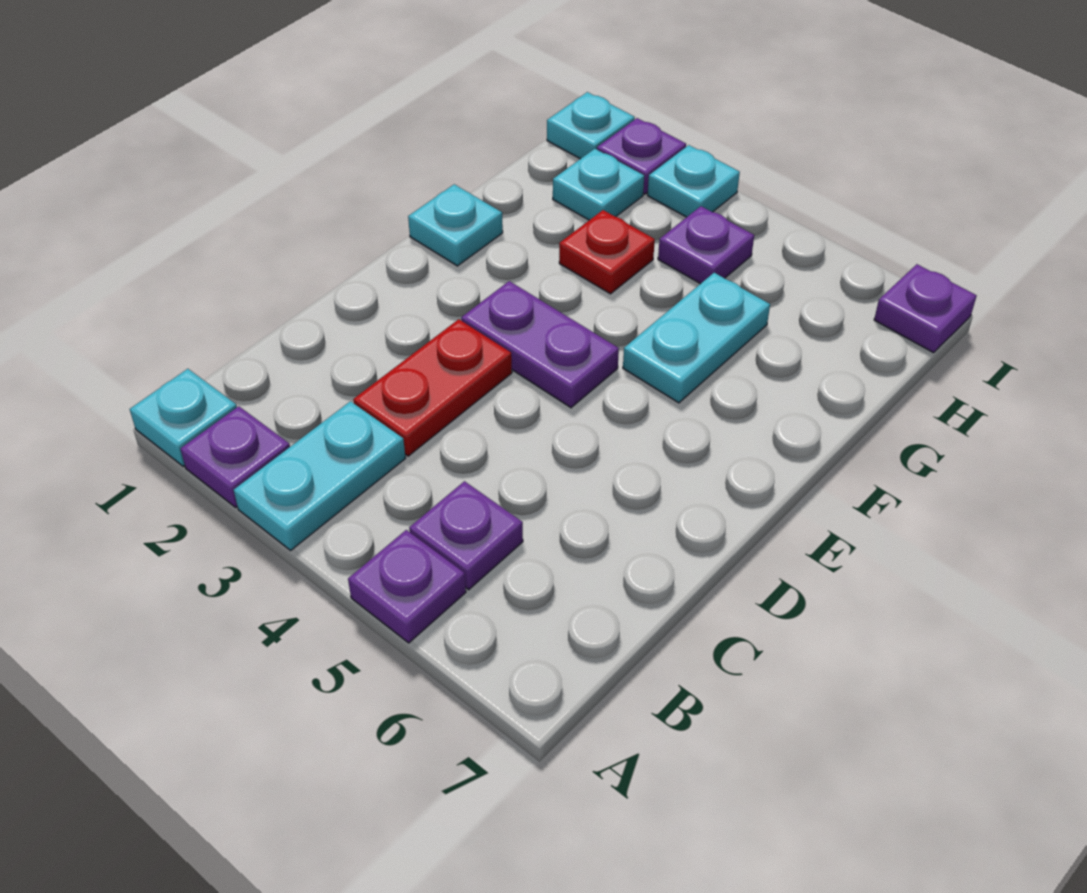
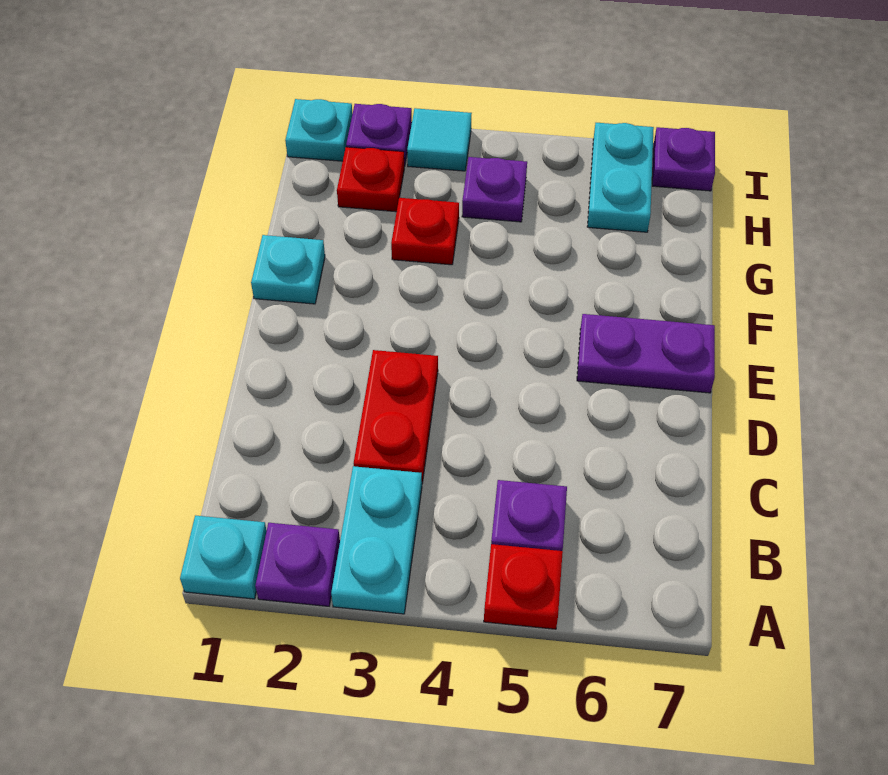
purple 1x1 plate [348,530,466,643] -> red 1x1 plate [484,544,563,629]
purple 1x2 plate [461,281,619,408] -> purple 1x2 plate moved to [577,314,715,393]
cyan 1x2 plate [623,273,770,403] -> cyan 1x2 plate moved to [587,123,654,232]
cyan 1x1 plate [553,149,644,220] -> red 1x1 plate [337,147,404,212]
cyan 1x1 plate [648,145,740,217] -> cyan 1x1 tile [407,108,472,171]

